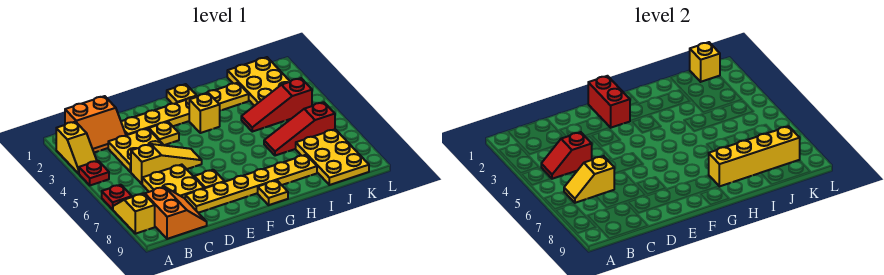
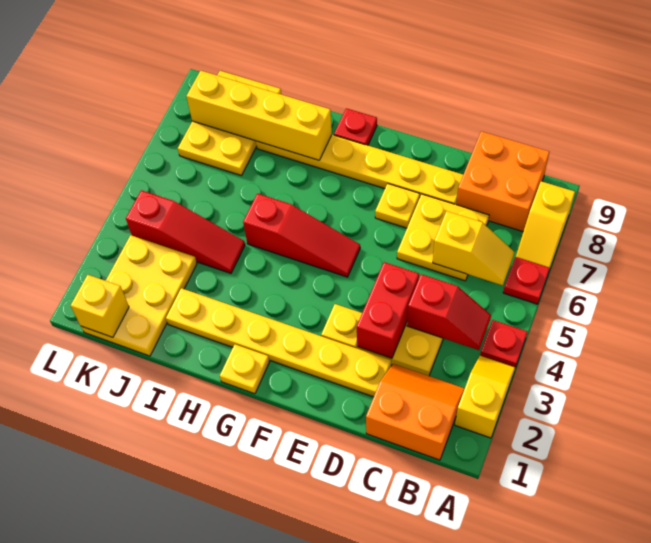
orange 2x2 slope [145,187,207,239] -> orange 2x2 brick [456,131,549,232]
yellow 1x3 slope [131,144,202,184] -> none
red 1x2 brick [588,76,630,128] -> red 1x2 brick moved to [357,262,419,358]
yellow 1x1 brick [189,93,220,133] -> none
yellow 1x1 plate [258,180,288,205] -> red 1x1 plate [334,108,377,145]
red 1x3 slope [264,102,335,156] -> red 1x3 slope moved to [243,194,360,277]

